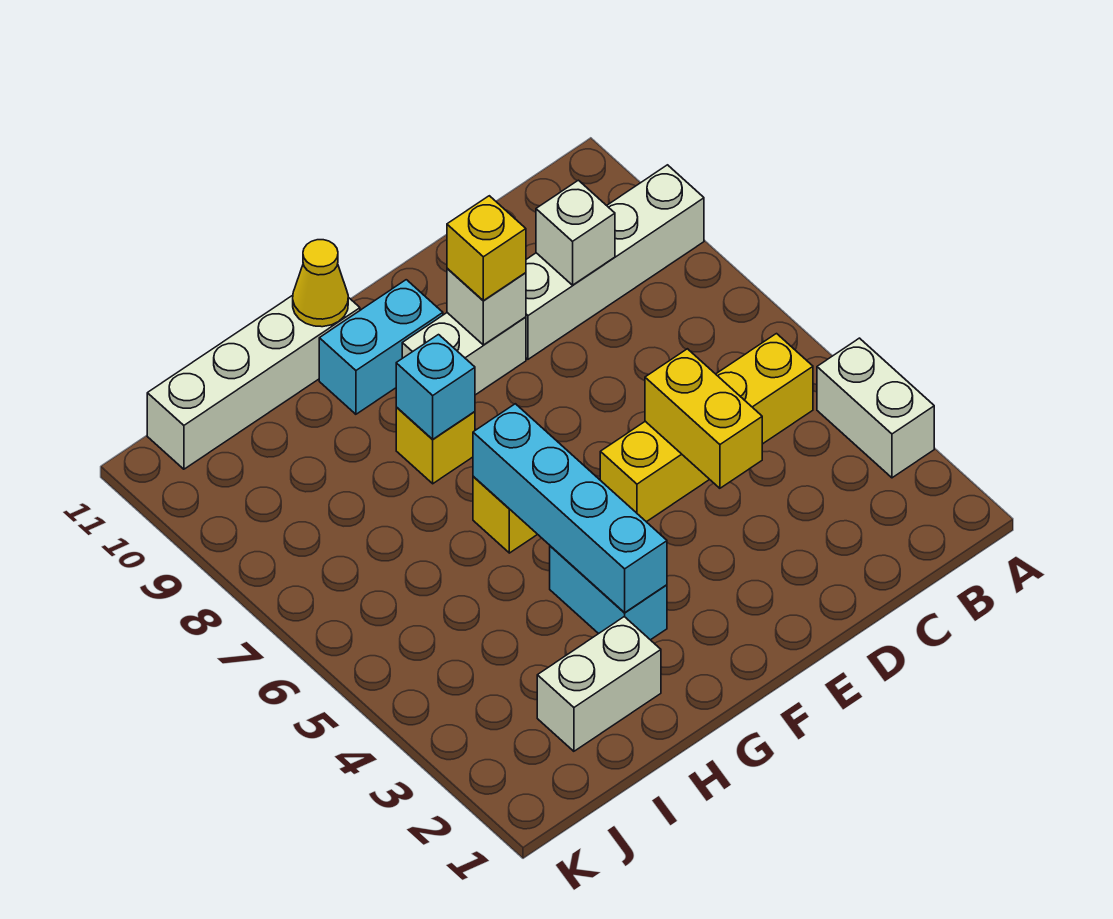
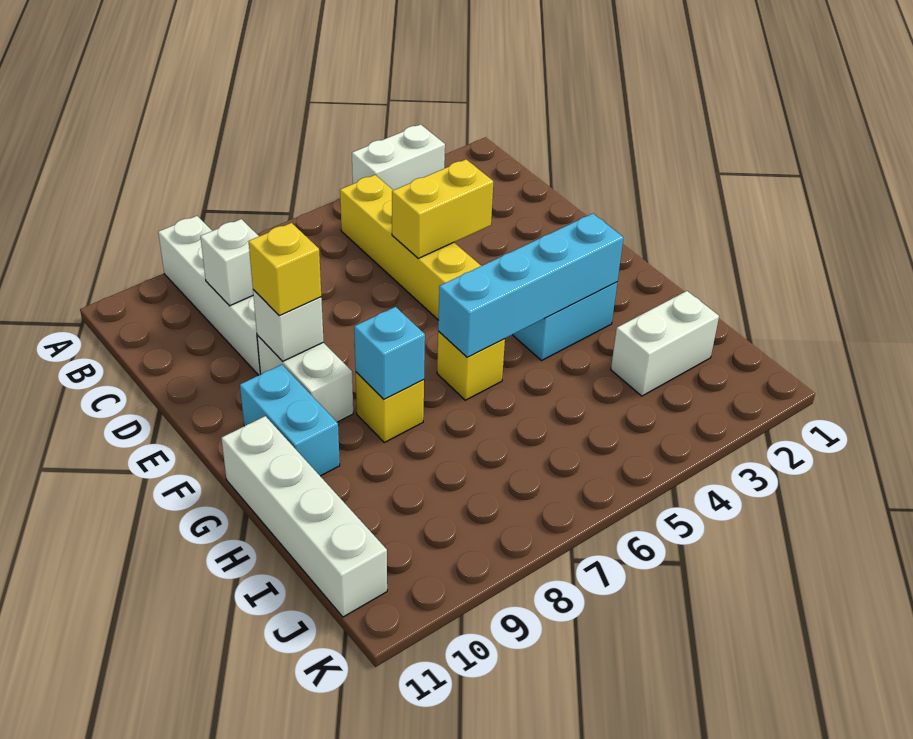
yellow 1x1 cone [293,240,348,327] -> none
white 1x2 brick [537,617,661,751] -> white 1x2 brick turned to [611,291,719,396]

